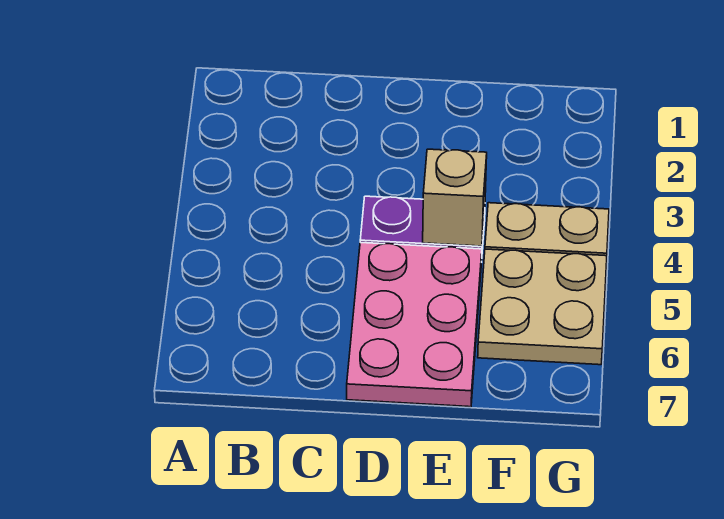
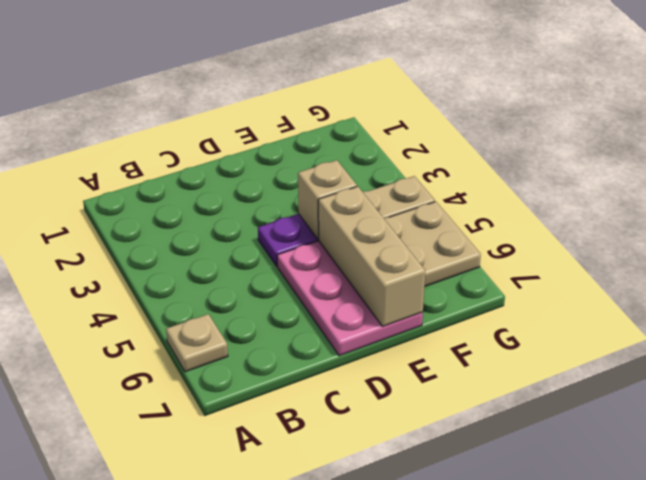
none -> tan 1x1 plate [166,314,228,372]
none -> tan 1x3 brick [318,186,425,326]

